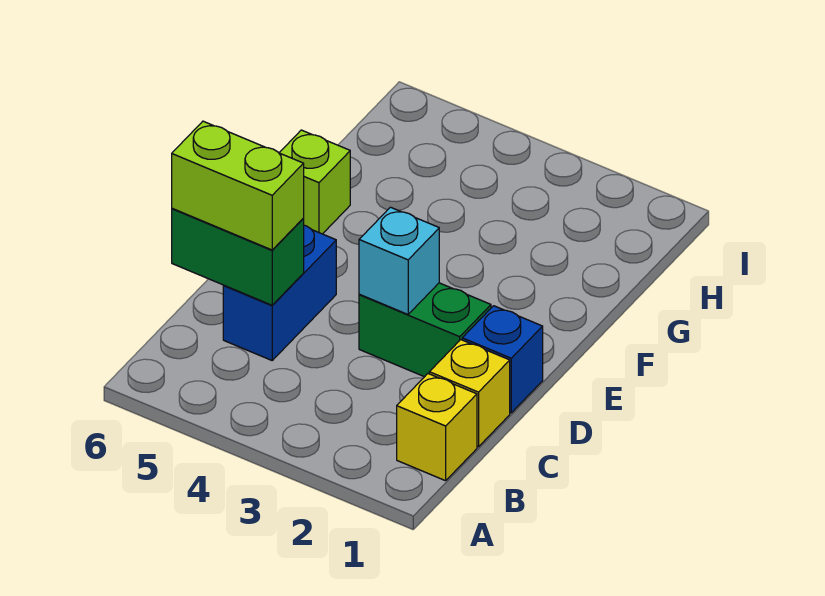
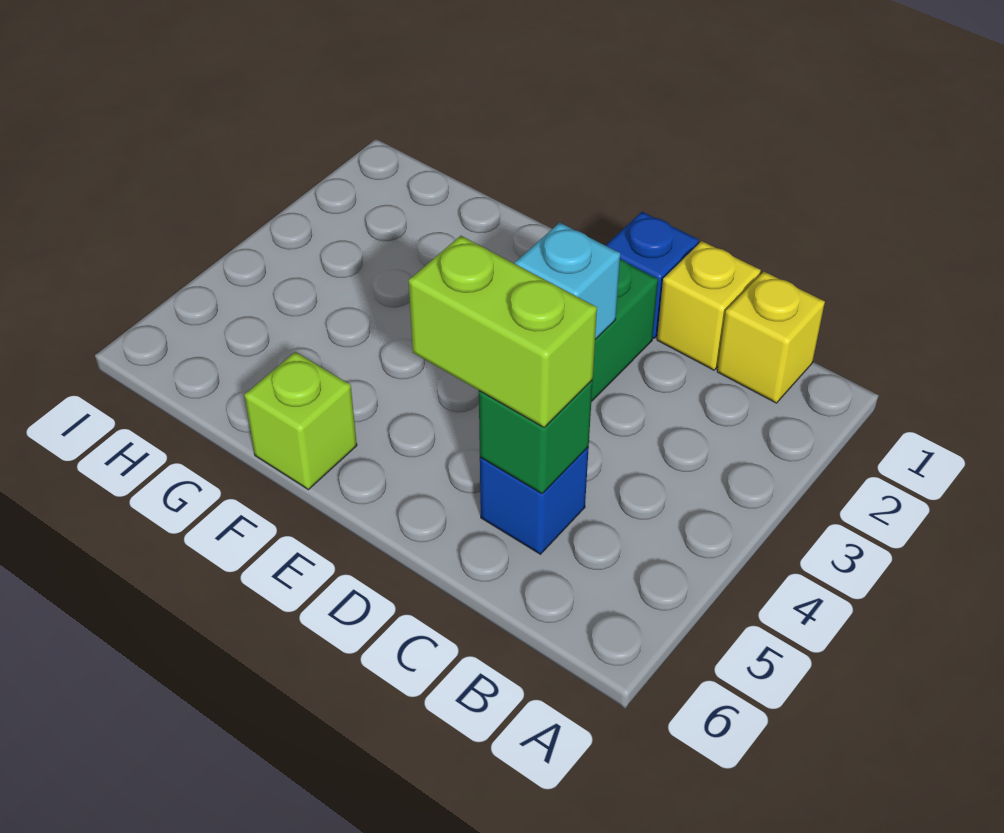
blue 1x2 brick [223,225,336,360] -> blue 1x1 brick [480,447,589,554]
green 1x2 brick [172,208,304,305] -> green 1x1 brick [479,381,593,494]
lime 1x2 brick [172,121,304,250] -> lime 1x2 brick turned to [409,236,597,428]

